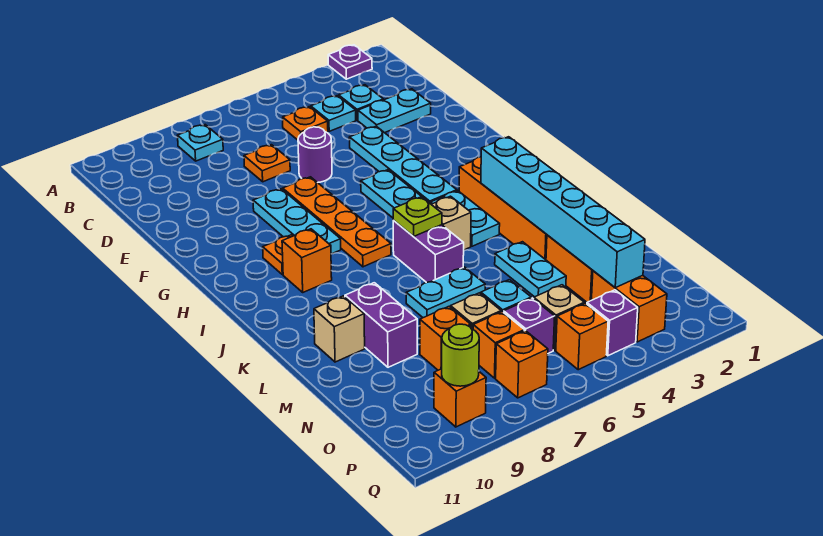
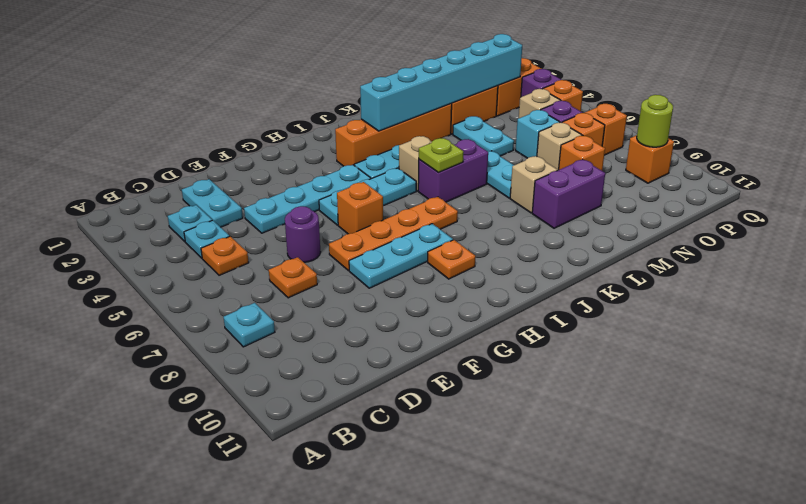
purple 1x1 plate [328,45,372,79] -> none
orange 1x1 brick [282,229,332,292] -> orange 1x1 brick moved to [337,182,383,234]
cyan 1x2 plate [495,242,566,297] -> cyan 1x2 plate turned to [453,116,514,156]
tan 1x1 brick [314,296,365,362] -> tan 1x1 brick moved to [510,156,558,213]

